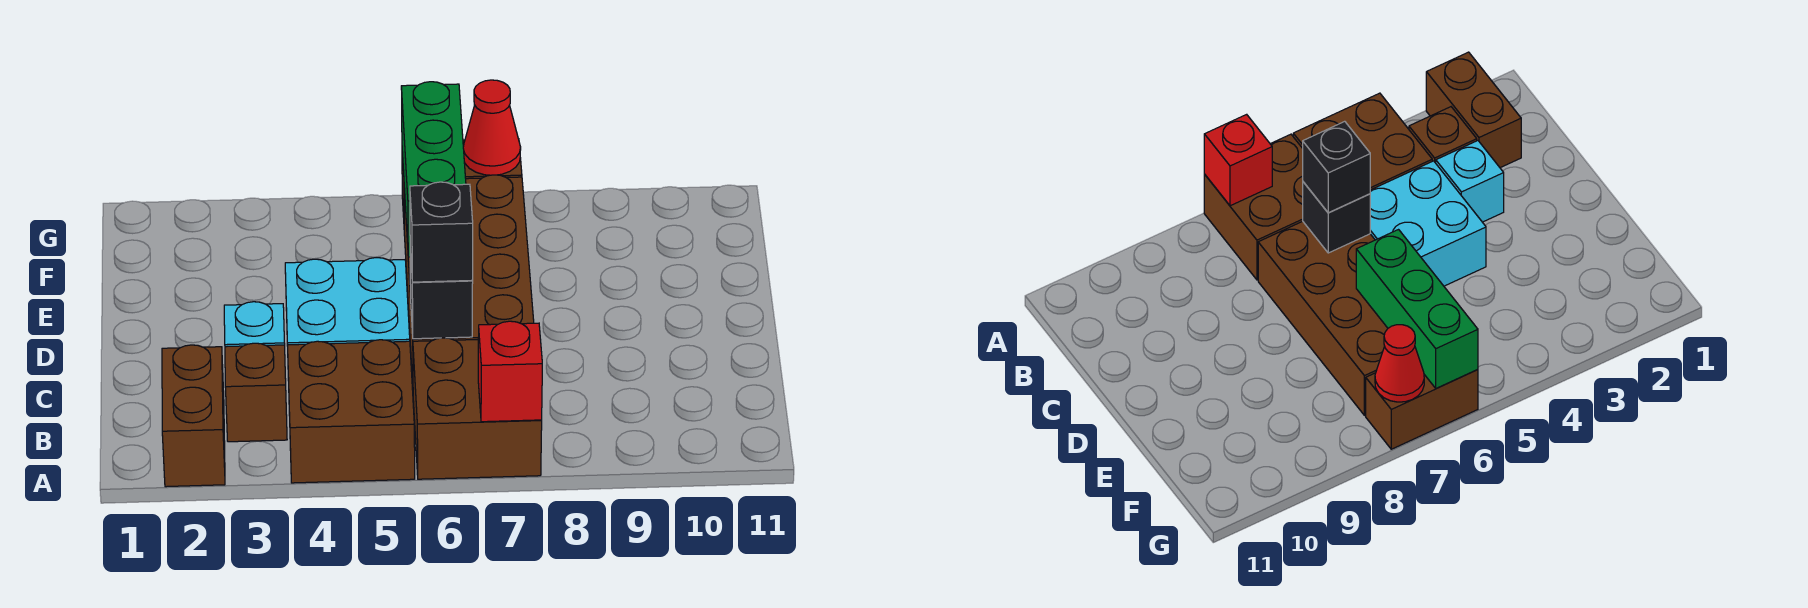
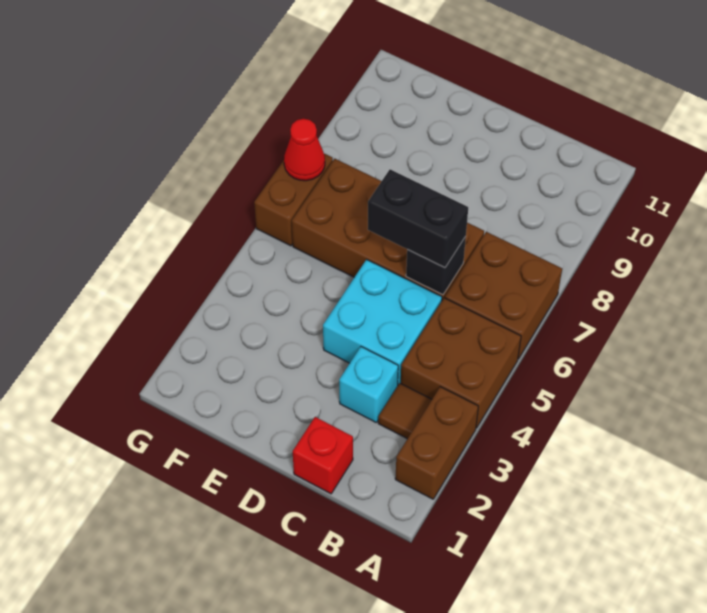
brown 1x2 brick [162,345,225,487] -> brown 1x2 brick turned to [395,387,478,499]
red 1x1 brick [478,321,542,422] -> red 1x1 brick moved to [293,417,353,494]
brown 1x1 brick [225,343,287,442] -> brown 1x1 tile [378,383,432,439]
black 1x1 brick [410,182,473,282] -> black 1x2 brick [368,170,468,268]
green 1x3 brick [401,82,466,257] -> none

